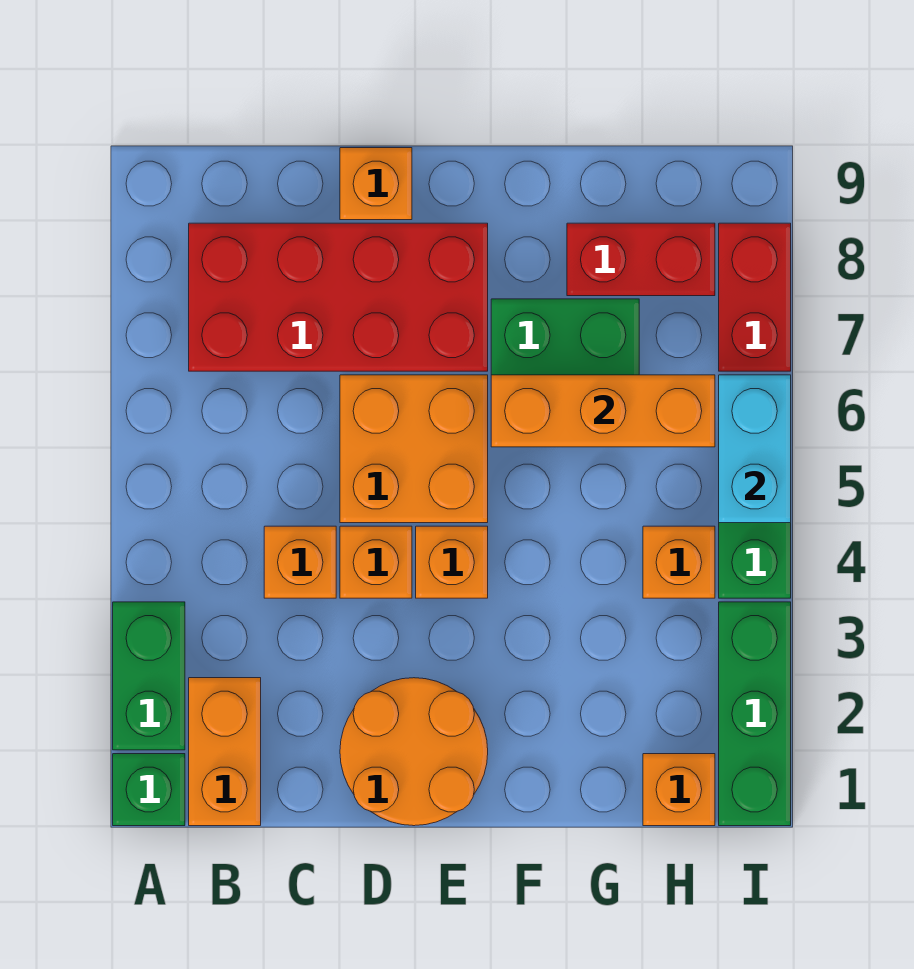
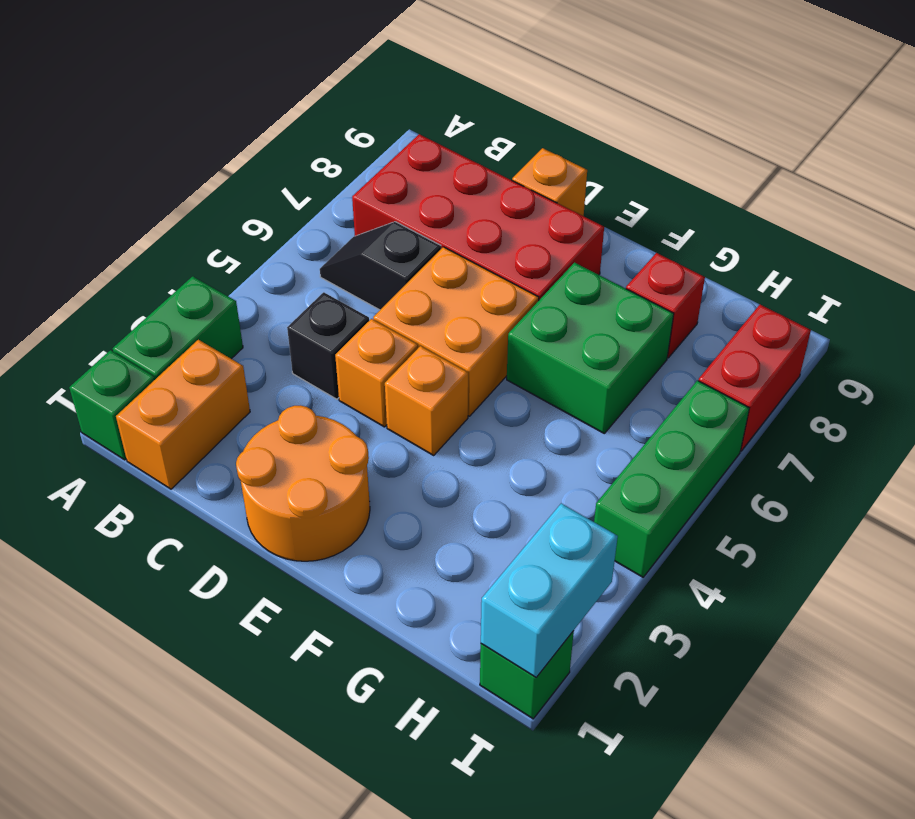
none -> black 1x2 slope [320,222,441,310]
orange 1x1 brick [264,526,336,598] -> black 1x1 brick [287,292,369,399]
orange 1x3 brick [491,375,715,447] -> none
red 1x2 brick [567,223,715,296] -> red 1x1 brick [626,253,705,358]
orange 1x1 brick [643,754,715,826] -> none
orange 1x1 brick [643,526,715,598] -> none
green 1x3 brick [719,602,791,826] -> green 1x1 brick [480,631,574,719]
cyan 1x2 brick [719,375,791,523] -> cyan 1x2 brick moved to [481,503,618,677]

